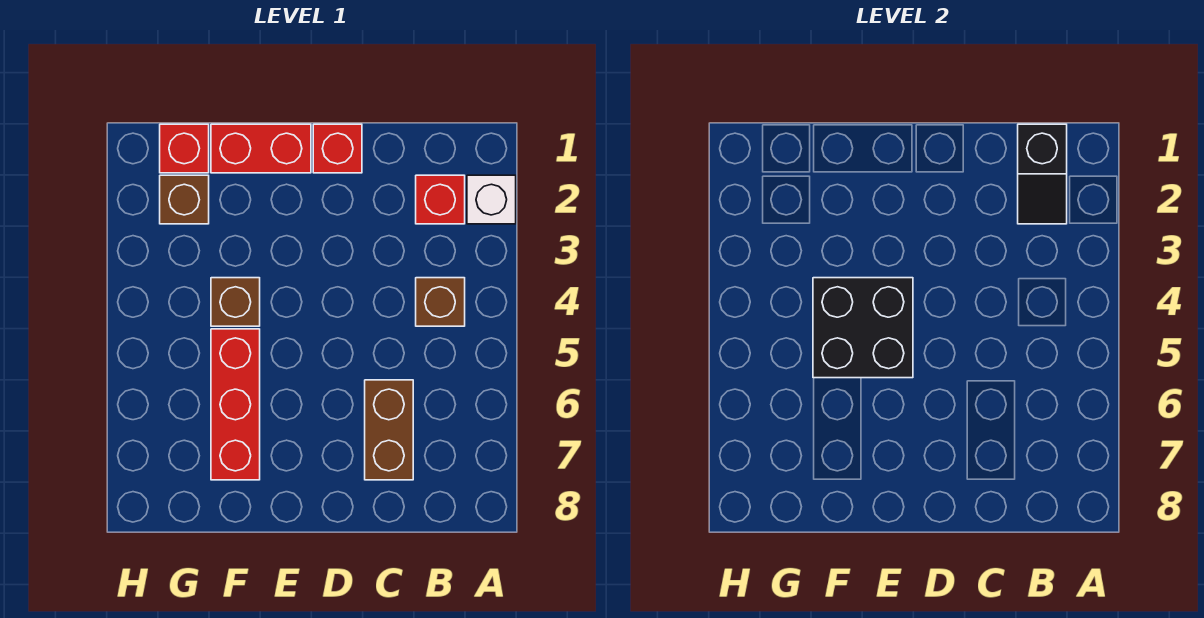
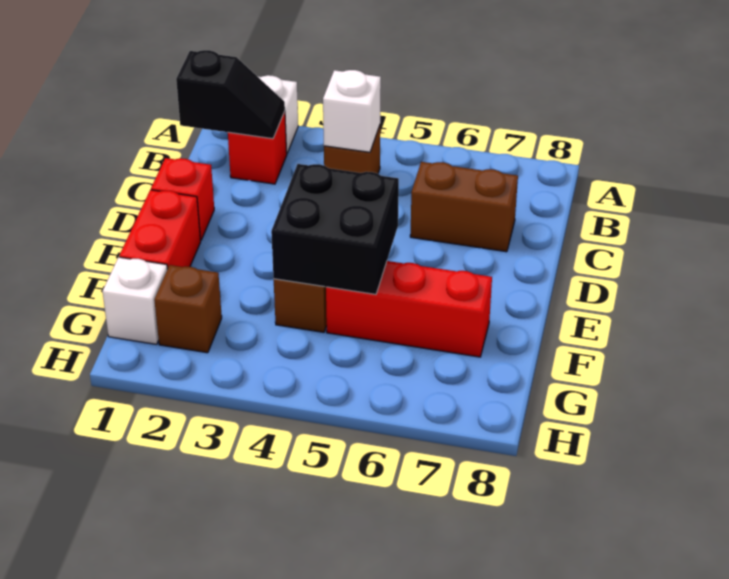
none -> white 1x1 brick [323,70,381,152]
red 1x1 brick [160,124,209,173] -> white 1x1 brick [102,257,167,344]

